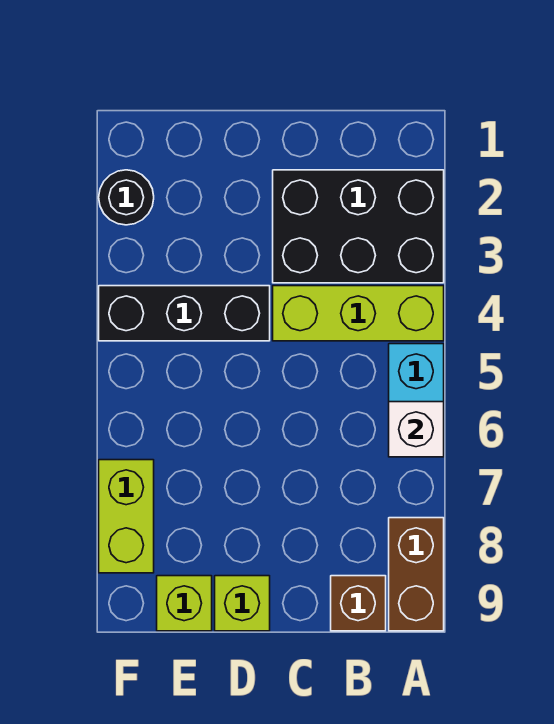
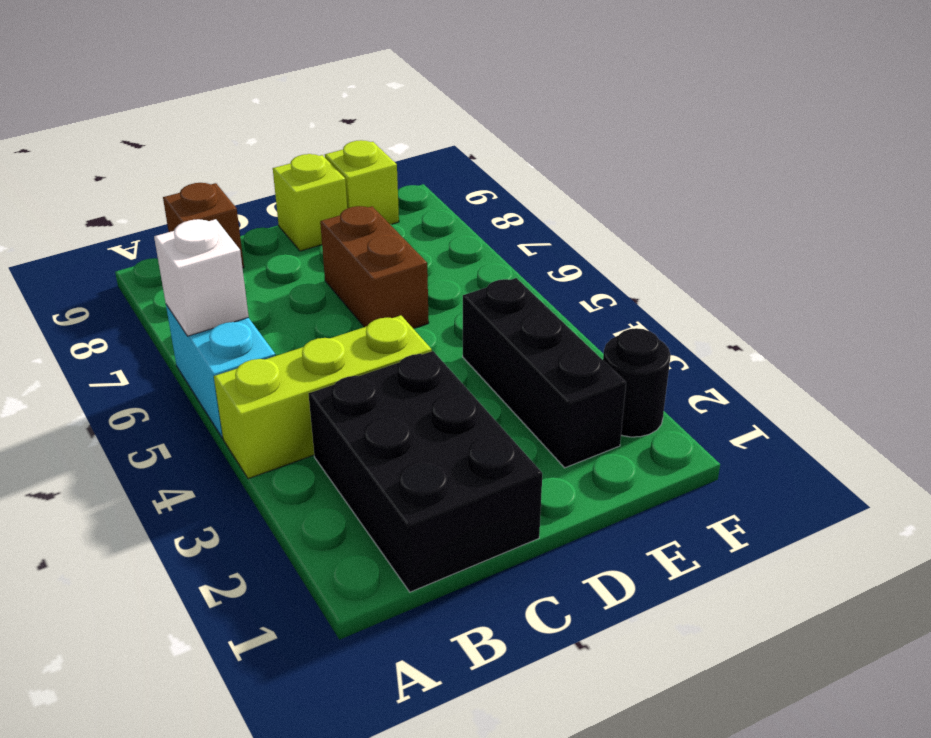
black 2x3 brick [273,170,444,283] -> black 2x3 brick turned to [309,351,542,592]
brown 1x2 brick [389,518,444,631] -> brown 1x2 brick moved to [320,206,429,329]
black 1x3 brick [99,286,270,341] -> black 1x3 brick turned to [463,278,626,468]
lime 1x2 brick [99,460,154,573] -> none

